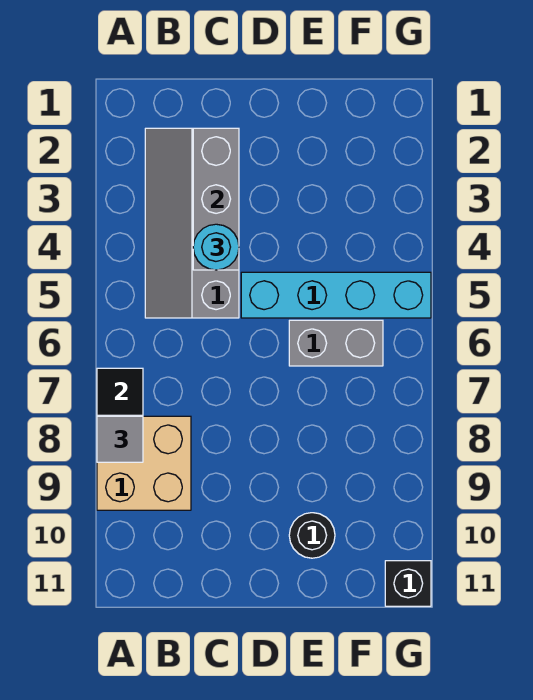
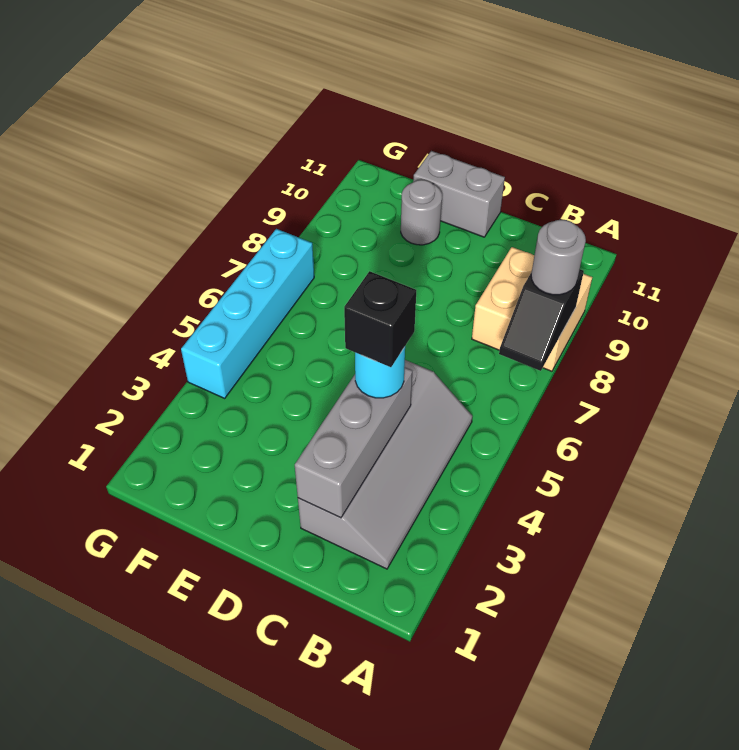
grey 1x1 tile [97,416,143,462] -> grey 1x1 round brick [531,220,586,295]
cyan 1x4 brick [241,272,431,318] -> cyan 1x4 brick turned to [181,229,314,398]
grey 1x2 brick [289,320,383,366] -> grey 1x2 brick moved to [413,151,505,237]
black 1x1 round brick [289,513,335,558] -> grey 1x1 round brick [401,180,442,245]
black 1x1 brick [385,561,431,606] -> black 1x1 brick moved to [344,271,416,367]

